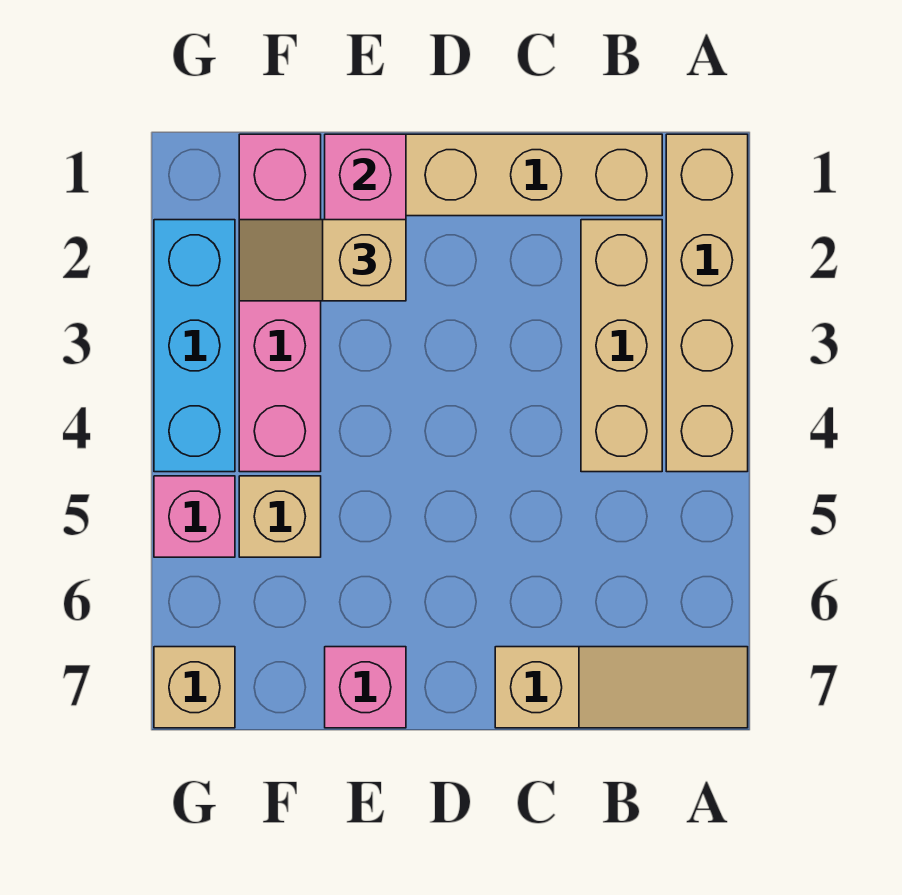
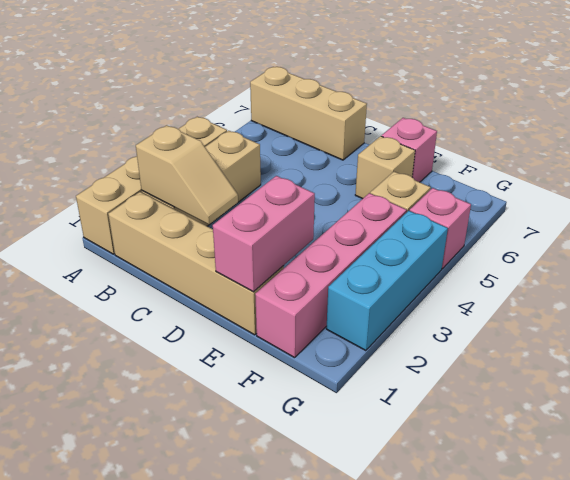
tan 1x3 slope [495,647,748,728] -> tan 1x3 brick [250,67,367,160]
tan 1x2 slope [239,220,406,301] -> tan 1x2 slope moved to [136,125,238,225]
tan 1x1 brick [154,647,235,728] -> tan 1x1 brick moved to [355,136,415,199]

